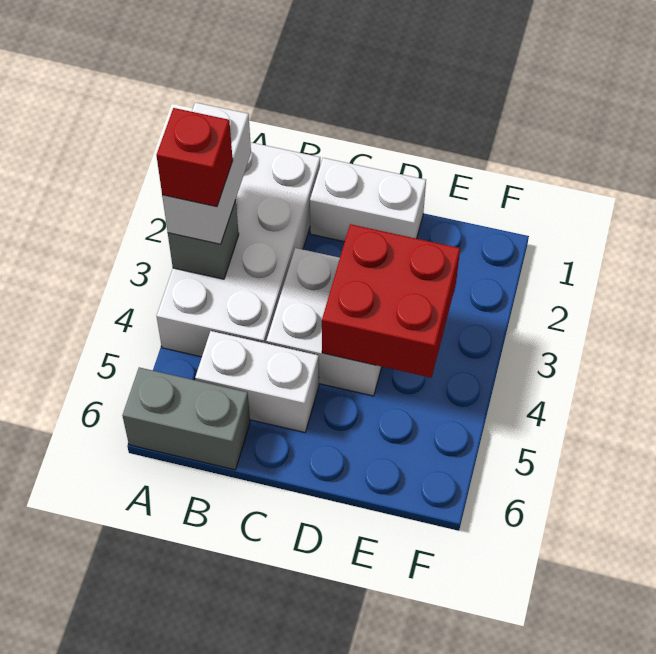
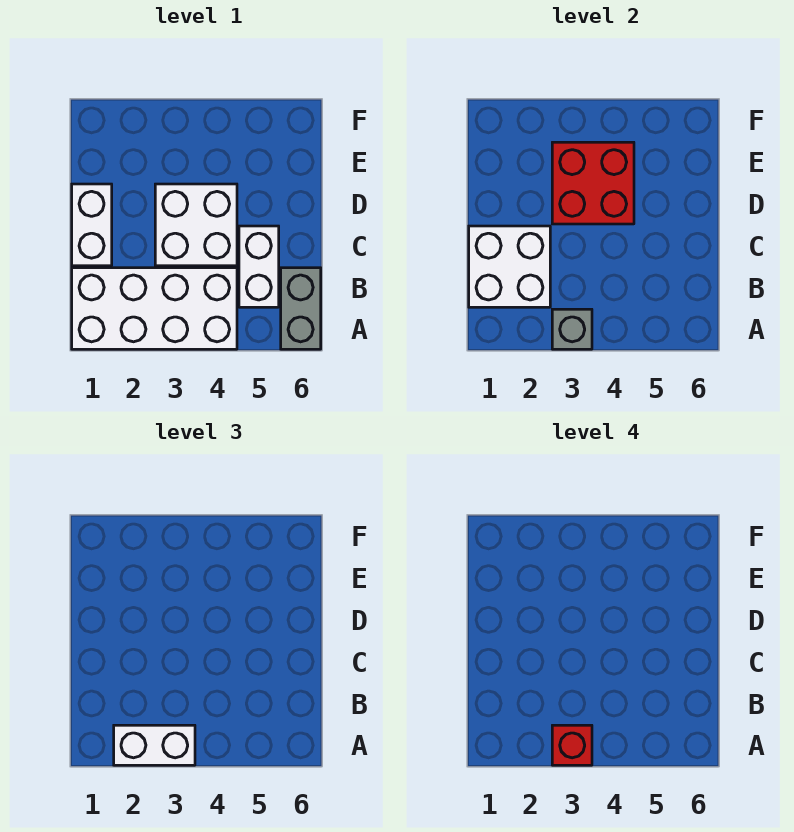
none -> white 2x2 brick [469,226,550,307]

